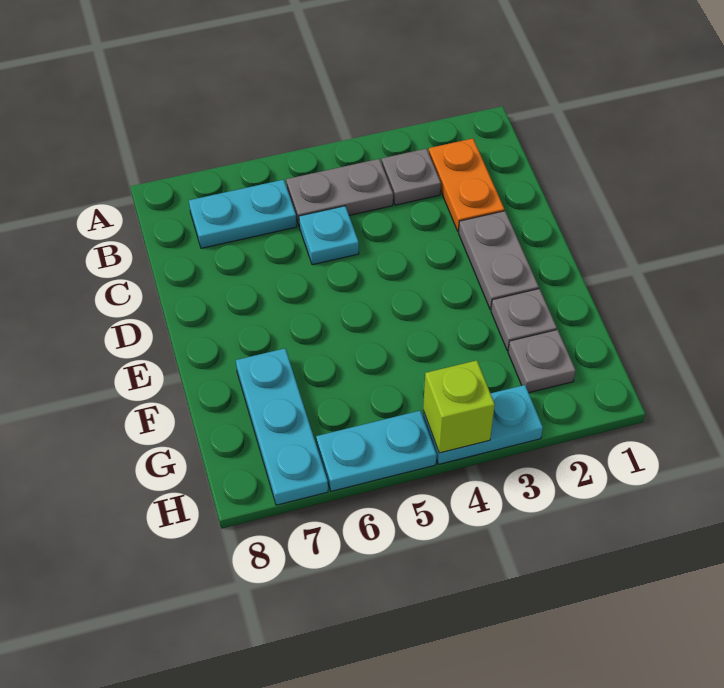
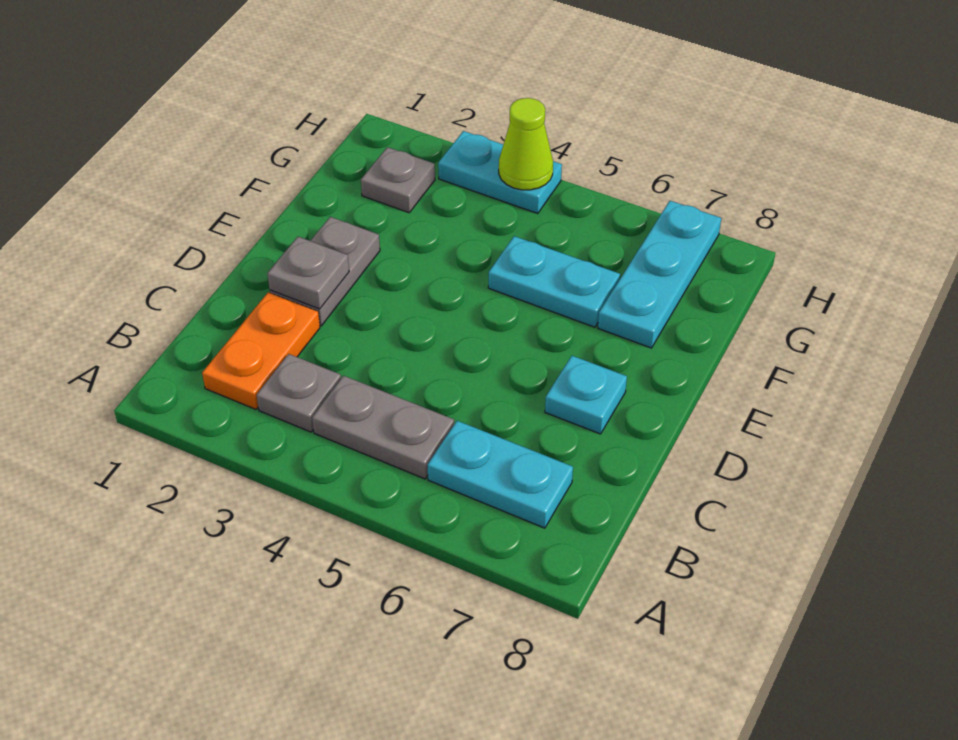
cyan 1x1 plate [299,206,359,265] -> cyan 1x1 plate moved to [545,356,627,434]
grey 1x1 plate [491,289,557,351] -> grey 1x1 plate moved to [267,237,349,309]
lime 1x1 brick [423,360,495,453] -> lime 1x1 cone [499,98,553,190]
cyan 1x2 plate [316,411,437,491] -> cyan 1x2 plate moved to [488,236,620,327]

